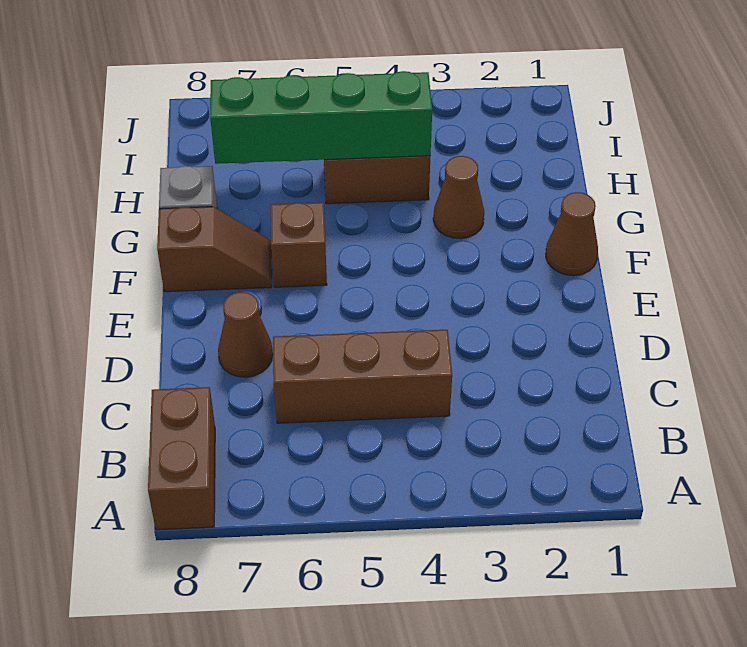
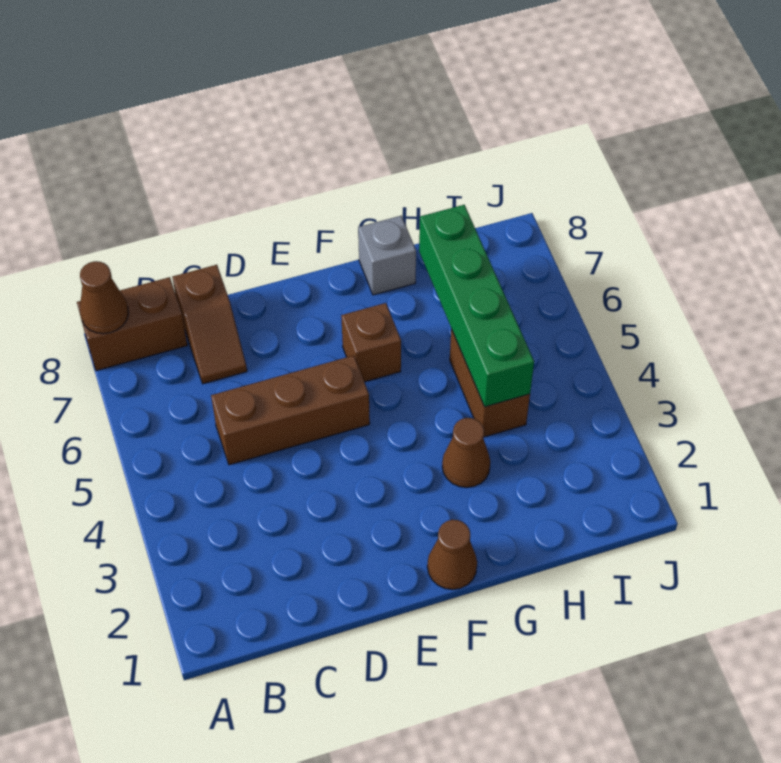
brown 1x3 brick [273,330,452,423] -> brown 1x3 brick turned to [211,355,370,465]
brown 1x1 cone [218,292,273,377] -> brown 1x1 cone moved to [80,261,129,334]
brown 1x2 slope [157,207,272,292] -> brown 1x2 slope moved to [172,265,247,384]

